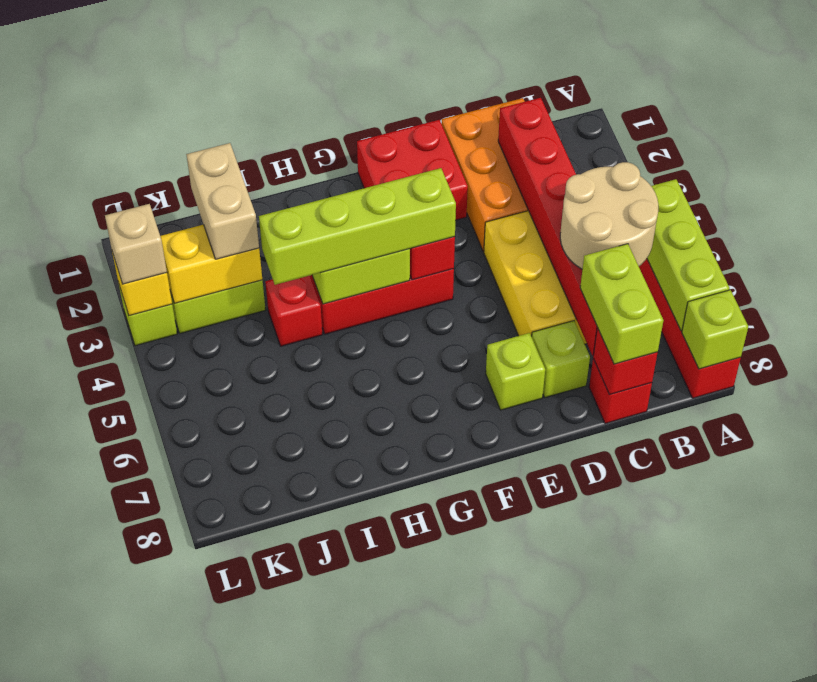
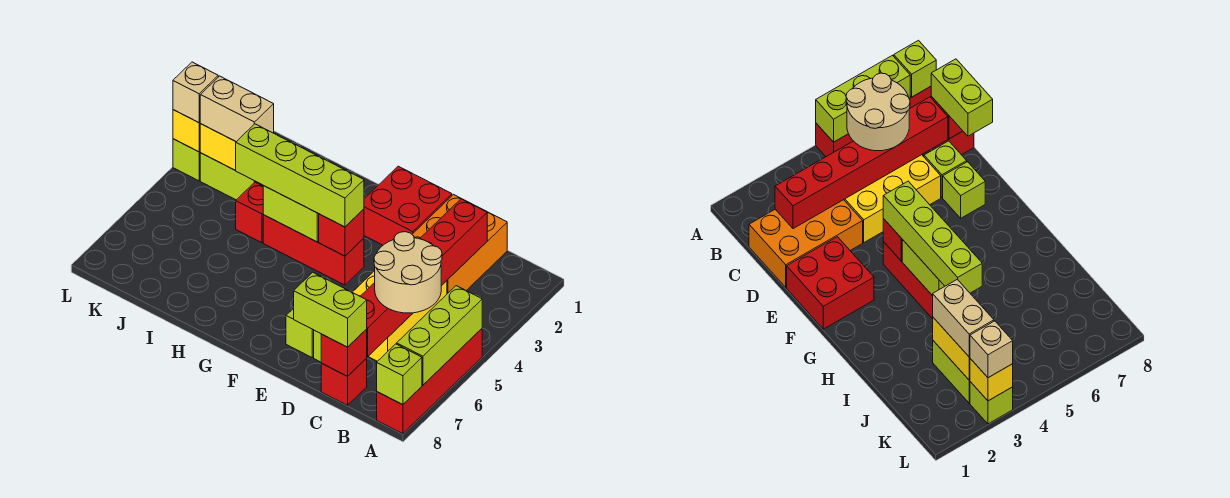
lime 1x2 brick [580,244,663,364] -> lime 1x2 brick turned to [294,272,367,347]
tan 1x2 brick [186,143,259,259] -> tan 1x2 brick turned to [200,76,274,142]

